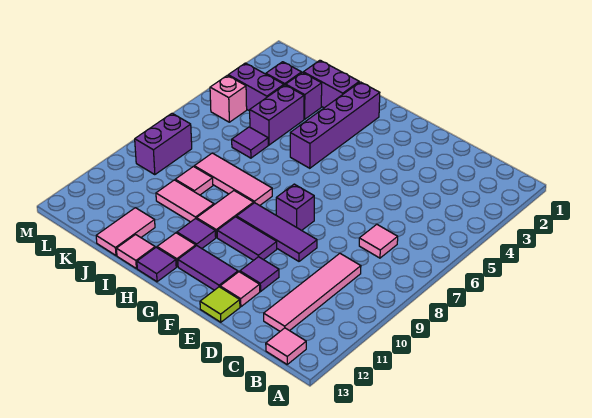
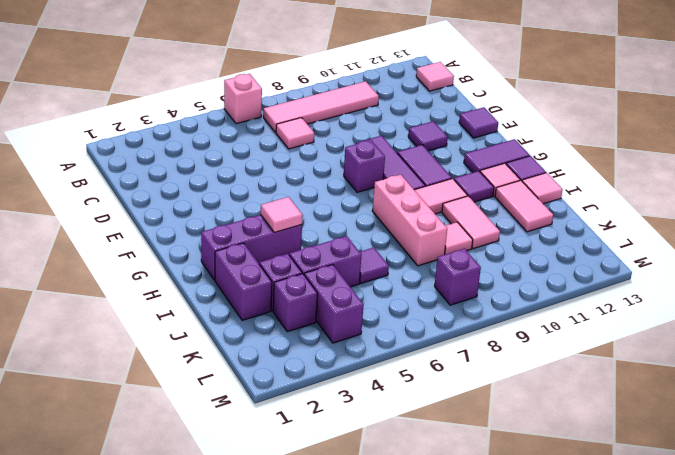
pink 1x4 tile [264,254,361,331] -> pink 1x4 tile moved to [263,81,379,133]
pink 1x1 tile [220,272,260,307] -> pink 1x1 tile moved to [261,197,303,232]
lime 1x1 tile [200,287,240,322] -> purple 1x1 tile [459,107,498,138]
purple 1x2 tile [178,246,238,290] -> purple 1x2 tile turned to [464,139,530,172]
purple 1x4 brick [290,82,380,168] -> purple 1x3 brick [201,215,302,280]
pink 1x3 tile [194,153,272,206] -> pink 1x3 brick [372,175,447,266]
pink 1x2 tile [96,208,155,255] -> pink 1x2 tile turned to [495,180,553,232]
pink 1x1 brick [210,75,247,122] -> pink 1x1 brick moved to [224,74,262,124]
purple 1x2 brick [135,113,192,175] -> purple 1x1 brick [435,249,481,305]

